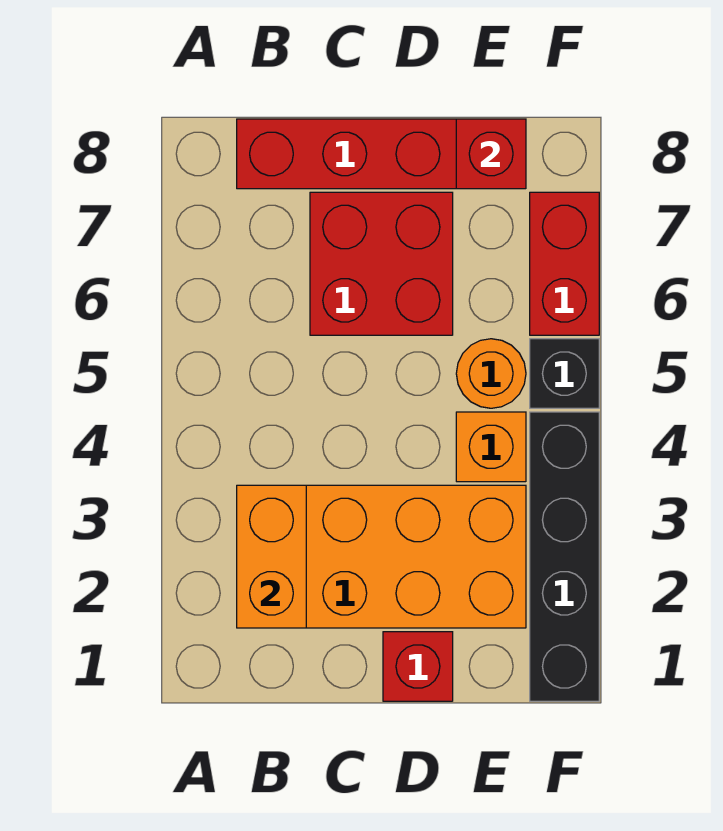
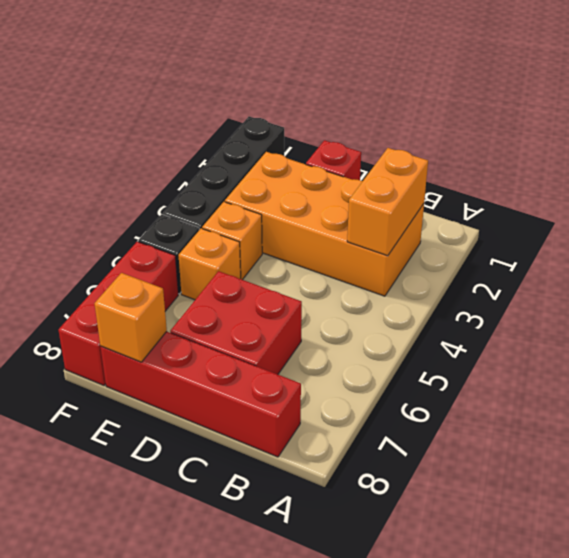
orange 1x1 round brick [456,339,526,408] -> orange 1x1 brick [179,228,241,300]
red 1x1 brick [456,119,526,189] -> orange 1x1 brick [95,273,167,362]
red 1x2 brick [530,192,599,335] -> red 1x3 brick [59,242,178,385]

